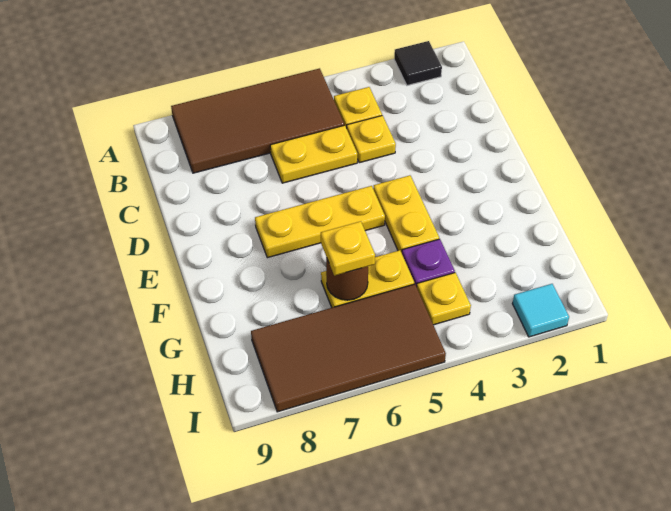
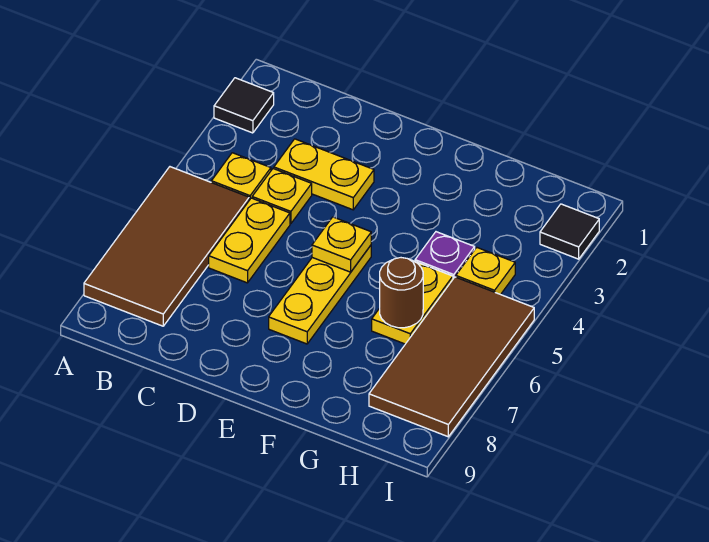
yellow 1x2 plate [373,175,439,253] -> yellow 1x2 plate moved to [274,139,374,210]
yellow 1x1 plate [321,221,375,276] -> yellow 1x1 plate moved to [312,217,371,272]
cyan 1x1 tile [512,284,569,337] -> black 1x1 tile [540,204,599,259]

